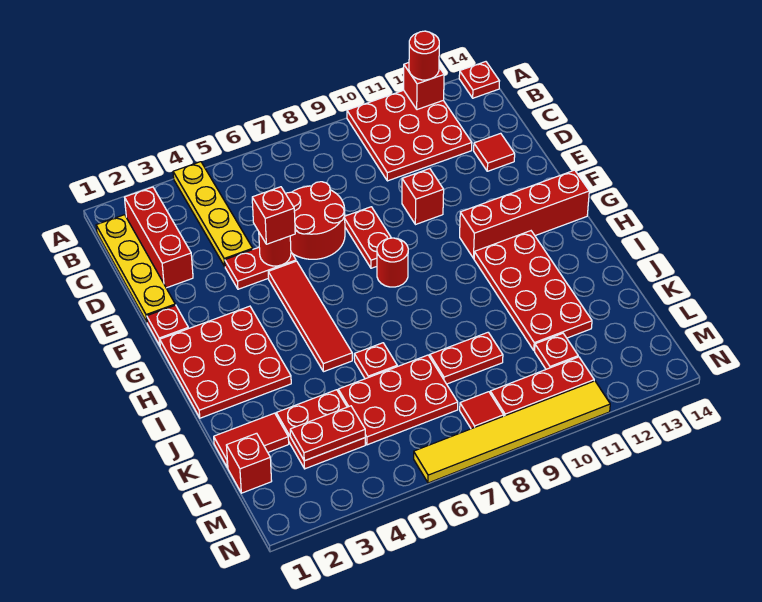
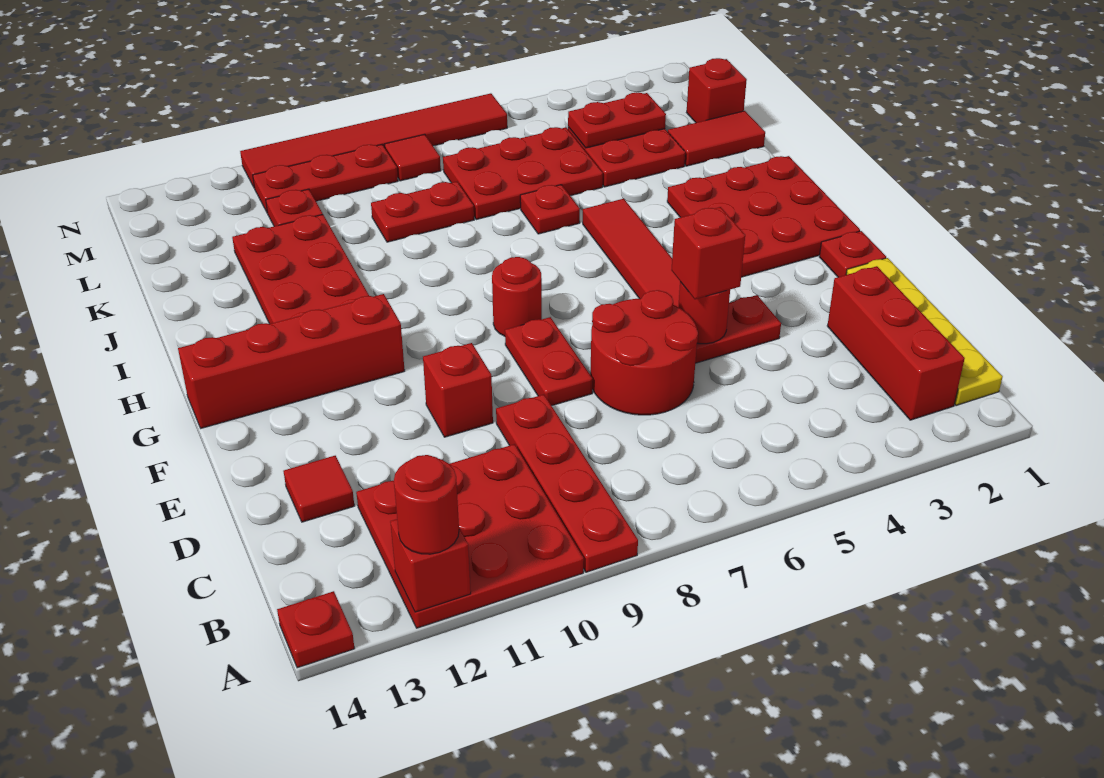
yellow 1x4 plate [173,162,253,266] -> none
none -> red 1x4 plate [496,395,638,572]
yellow 1x6 tile [414,381,610,483] -> red 1x6 tile [240,93,507,188]

